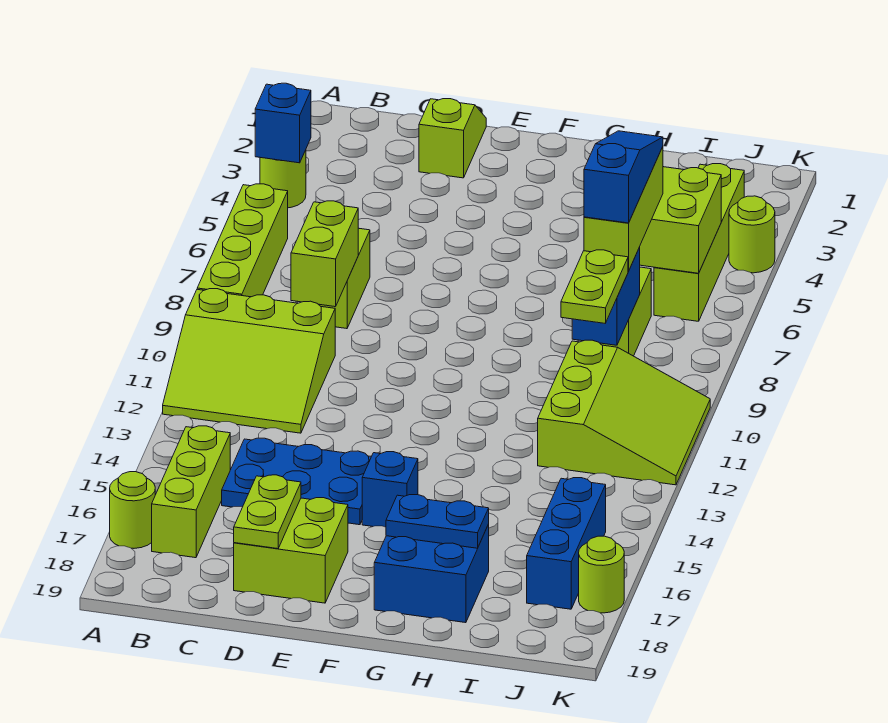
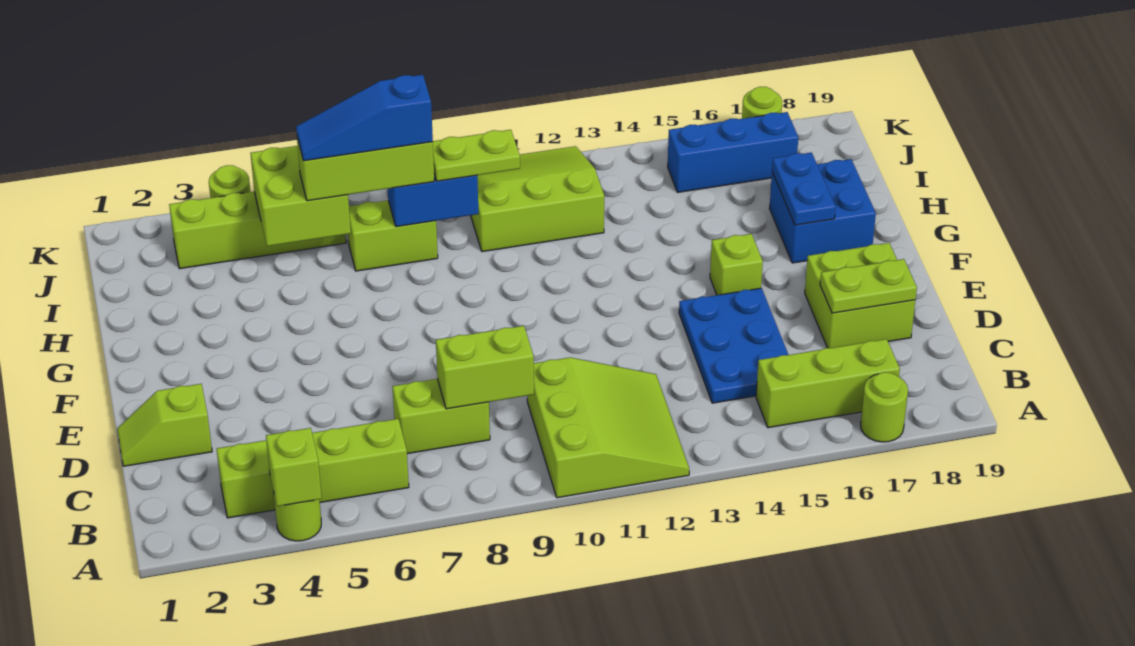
blue 1x1 brick [255,83,311,163] -> lime 1x1 brick [266,428,322,506]
lime 1x4 brick [197,184,288,297] -> lime 1x4 brick moved to [217,419,409,518]
blue 1x1 brick [362,452,418,527] -> lime 1x1 brick [710,234,763,295]

